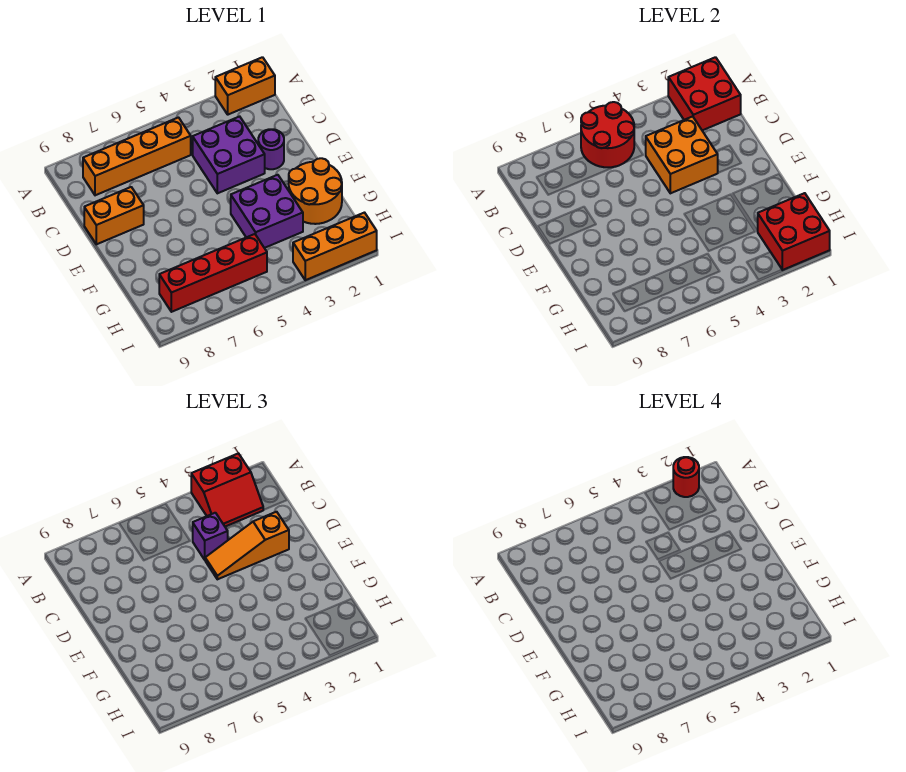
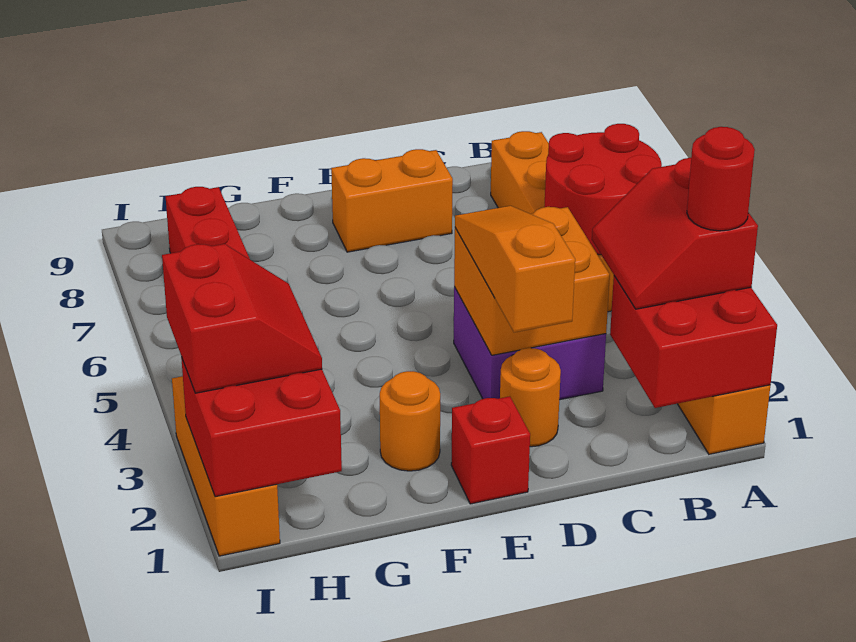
purple 1x1 brick [193,513,228,560] -> none
purple 1x1 round brick [258,129,284,169] -> orange 1x1 round brick [500,348,561,447]
orange 1x2 brick [84,187,144,244] -> orange 1x2 brick turned to [331,149,453,252]
none -> red 1x1 brick [451,396,530,504]
orange 2x2 round brick [289,158,342,224] -> orange 1x1 round brick [380,371,440,471]
purple 2x2 brick [231,175,303,248] -> none
none -> red 2x2 slope [162,244,322,393]

